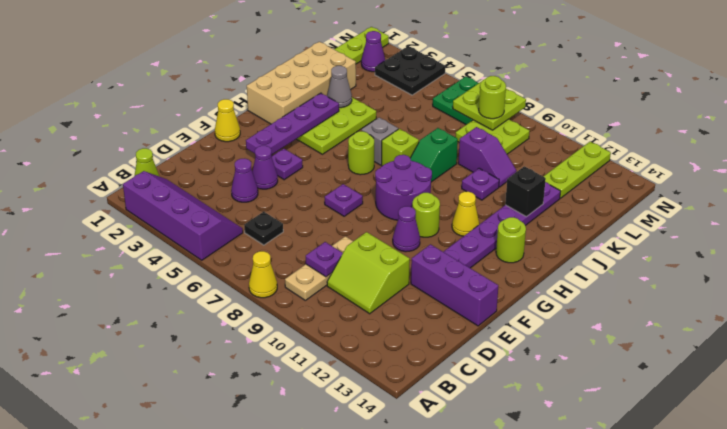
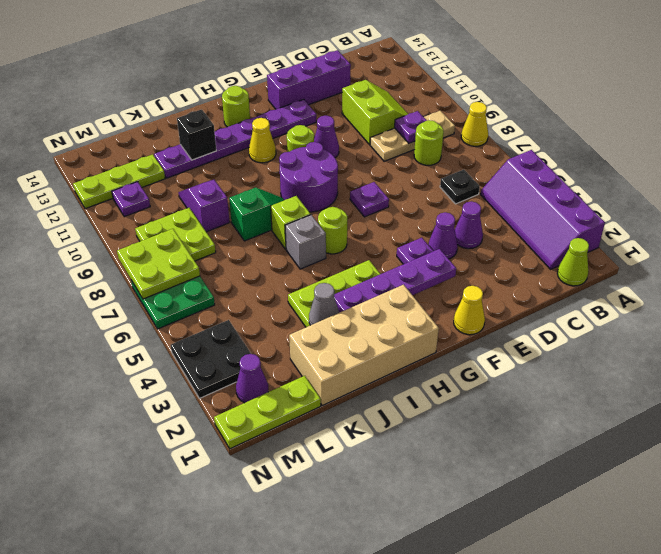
purple 1x3 brick [411,244,498,326] -> purple 1x3 brick turned to [267,50,351,109]
purple 1x1 plate [462,168,499,200] -> purple 1x1 plate moved to [112,182,150,217]
lime 1x1 round brick [479,76,506,119] -> lime 1x1 round brick moved to [414,120,444,165]

